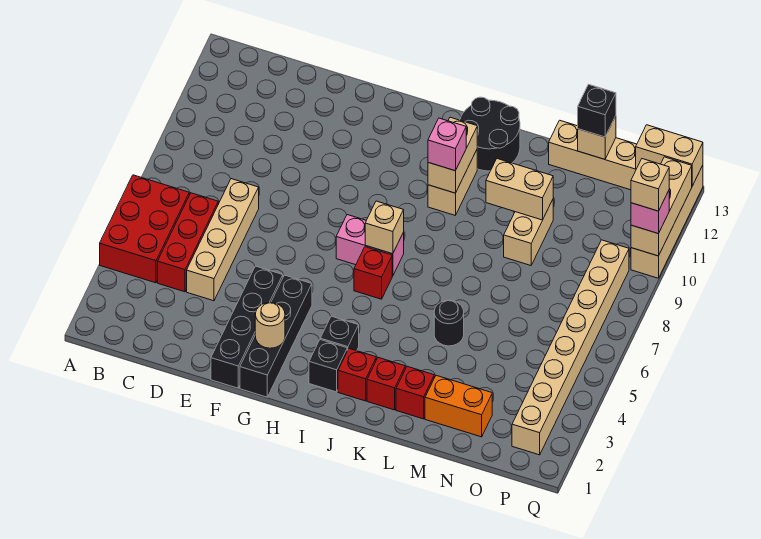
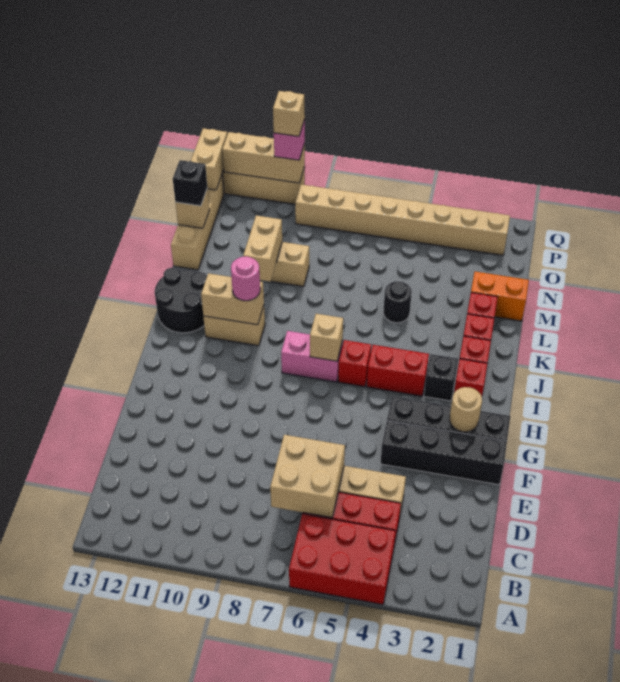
none -> tan 2x2 brick [270,435,345,518]
pink 1x2 brick [336,215,404,276] -> pink 1x2 brick turned to [281,331,343,382]
black 1x1 brick [309,340,347,392] -> red 1x1 brick [454,359,487,396]
none -> red 1x2 brick [367,345,429,396]
pink 1x1 brick [428,118,466,171] -> pink 1x1 round brick [231,256,260,301]
orange 1x2 brick [425,375,492,437] -> orange 1x2 brick turned to [471,272,529,321]

